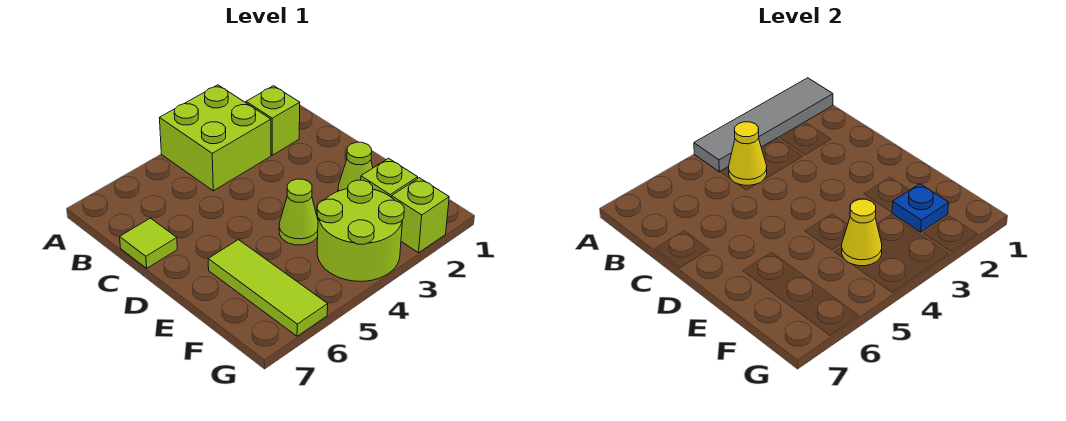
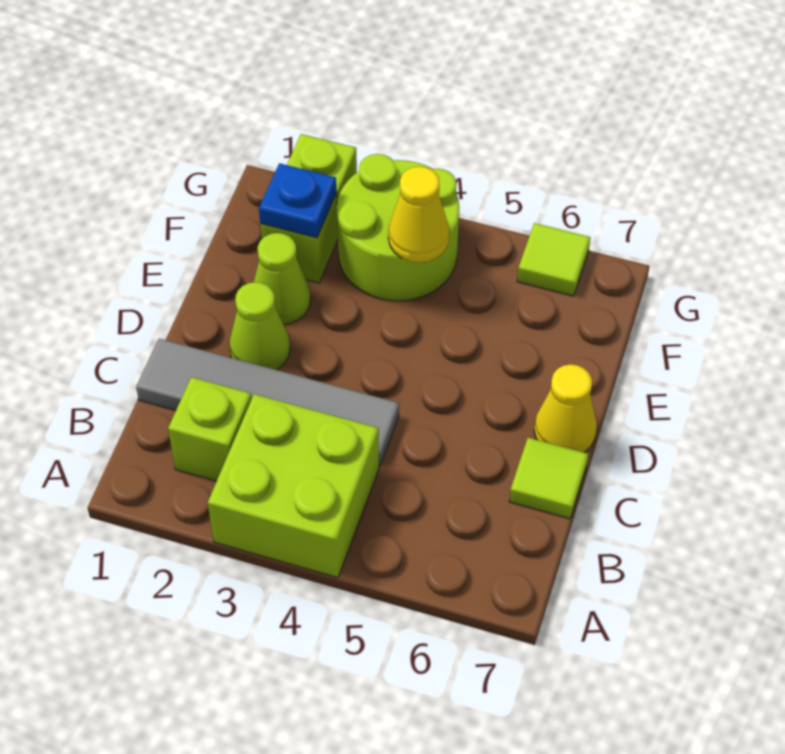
grey 1x4 tile [694,78,833,172] -> grey 1x4 tile moved to [136,339,399,467]
yellow 1x1 cone [729,122,767,185] -> yellow 1x1 cone moved to [534,364,597,452]
lime 1x1 cone [279,179,318,245] -> lime 1x1 cone moved to [229,282,290,370]
lime 1x3 tile [208,240,328,336] -> lime 1x1 tile [517,223,591,296]

